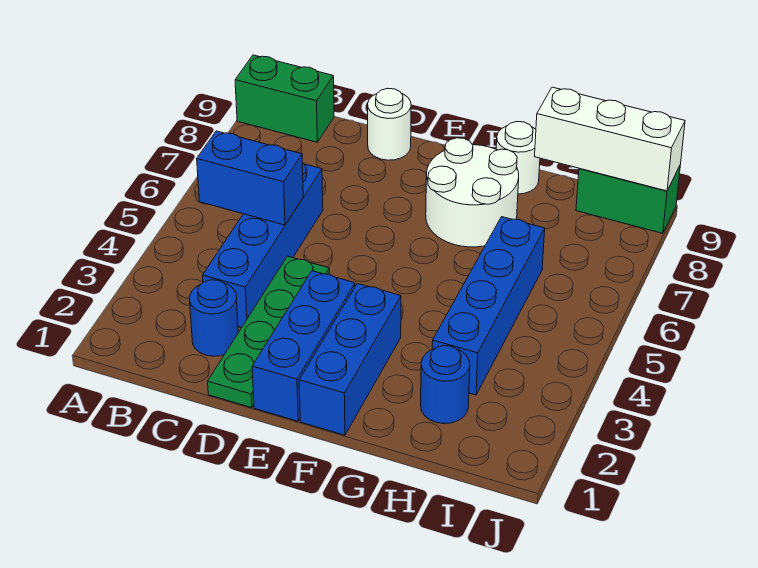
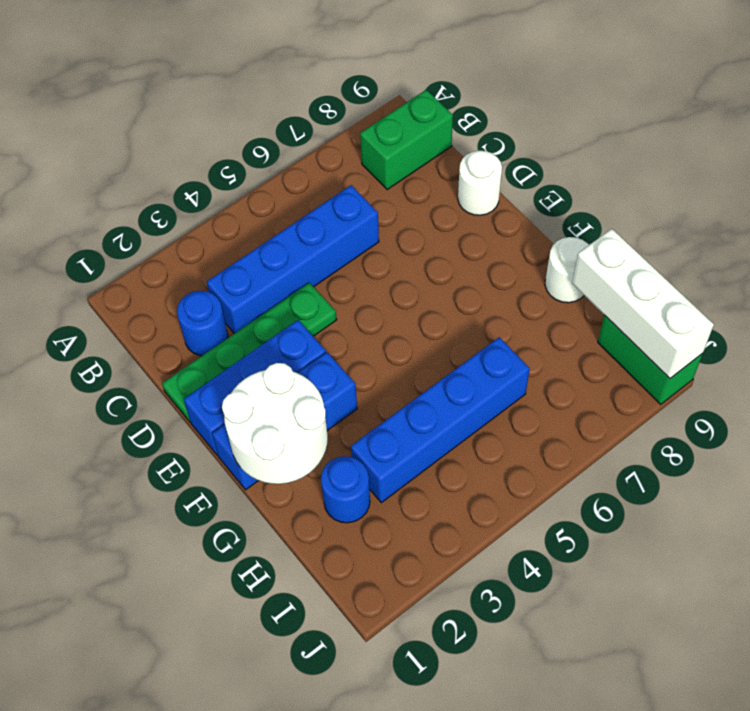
green 1x2 brick [235,55,334,142] -> green 1x2 brick turned to [360,90,453,189]
blue 1x2 brick [197,131,303,225] -> none
white 2x2 round brick [426,138,519,247] -> white 2x2 round brick moved to [222,363,328,484]

